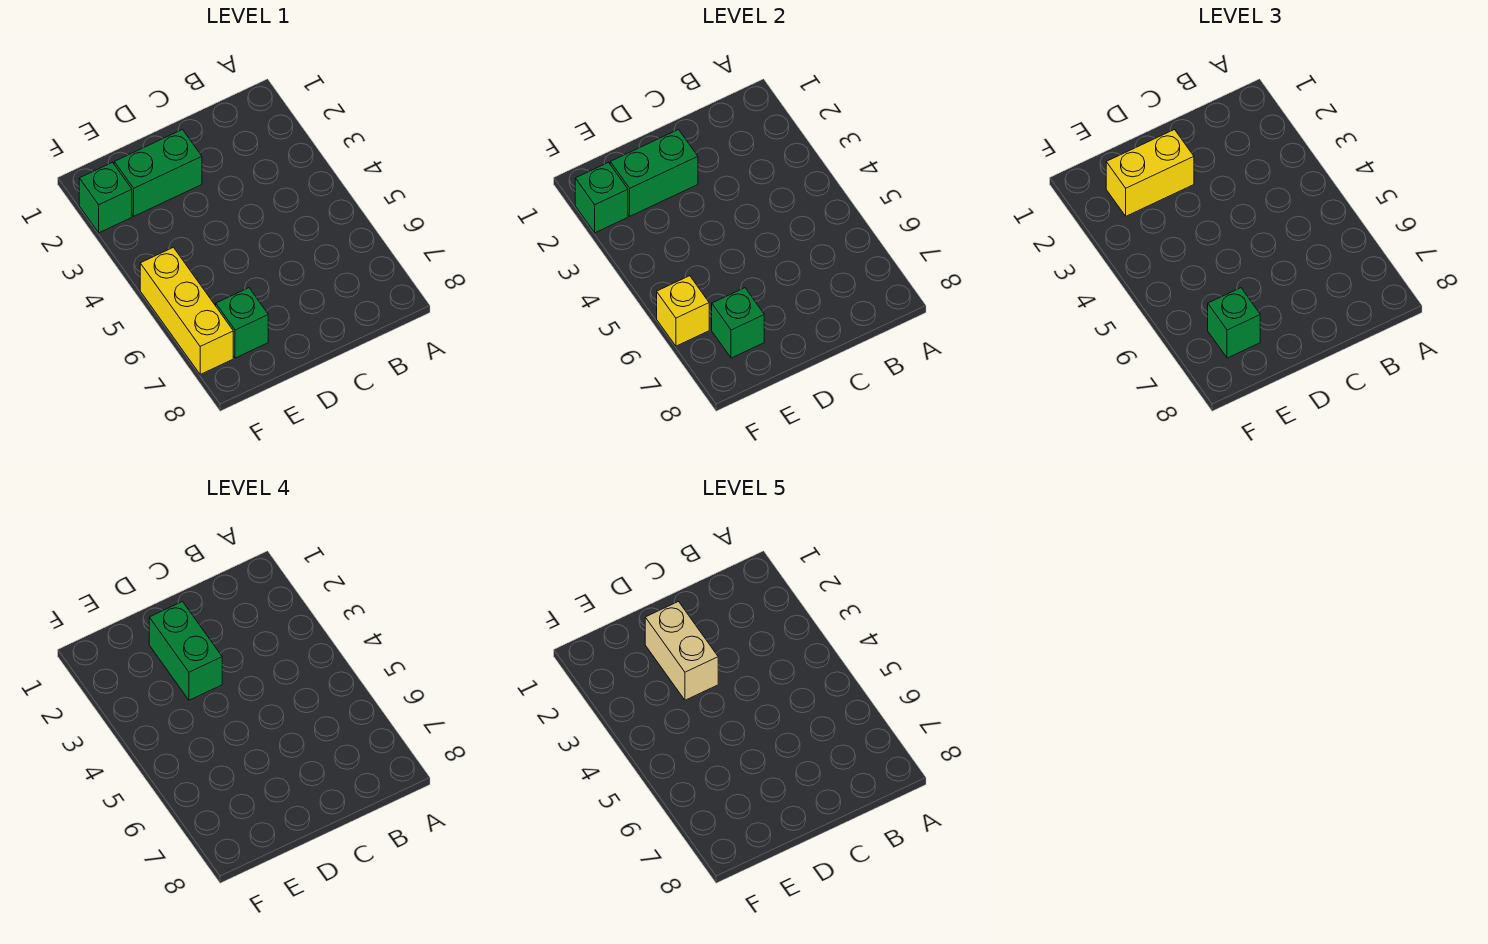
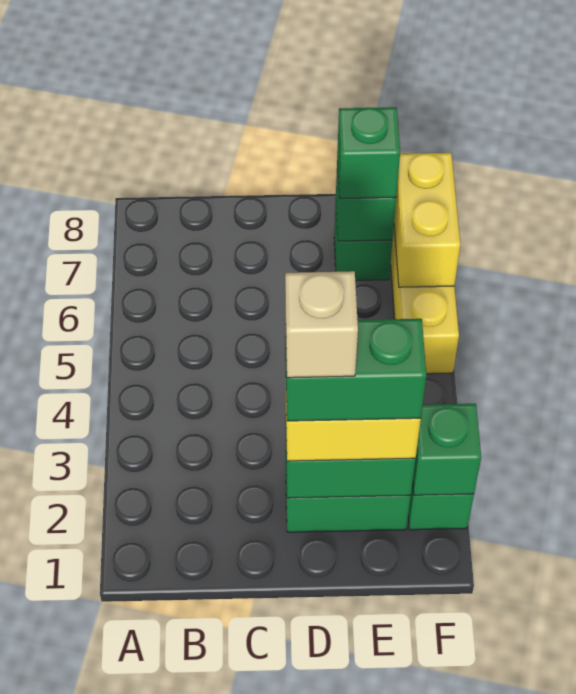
green 1x2 brick [149,602,222,700] -> green 1x2 brick turned to [285,319,426,421]
tan 1x2 brick [645,602,718,700] -> tan 1x1 brick [285,271,358,378]
yellow 1x1 brick [657,276,709,346] -> yellow 1x2 brick [394,153,460,287]

